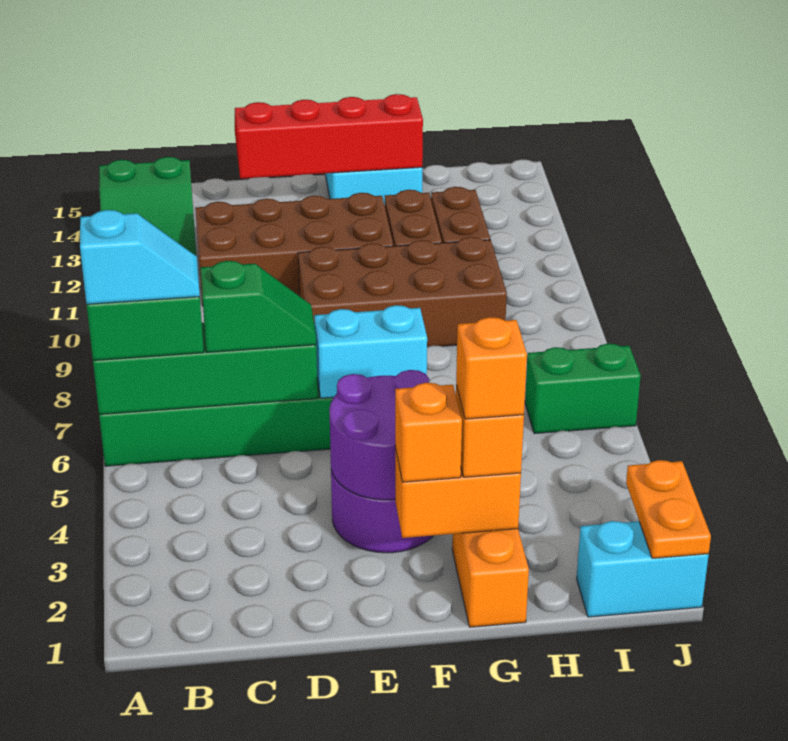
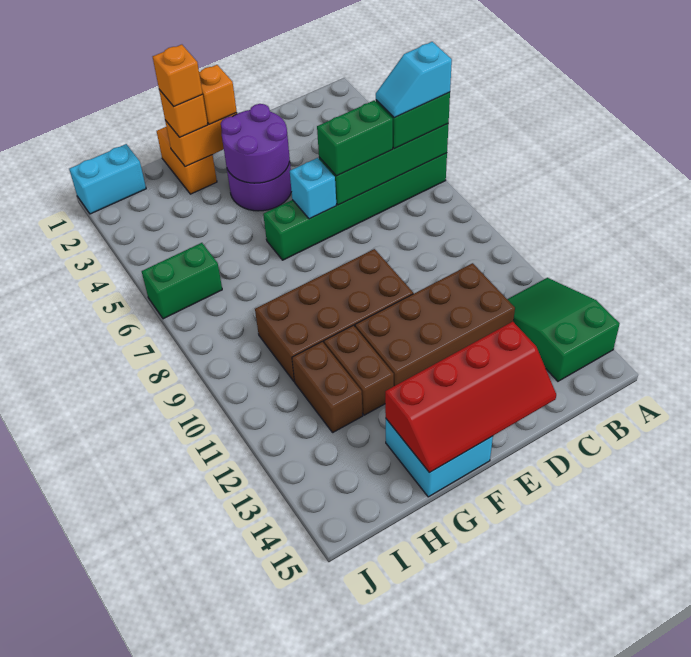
green 1x2 slope [200,261,316,352] -> green 1x2 brick [317,100,393,176]
cyan 1x2 brick [314,305,427,398] -> cyan 1x1 brick [290,158,336,219]
orange 1x2 plate [626,460,711,558] -> none

